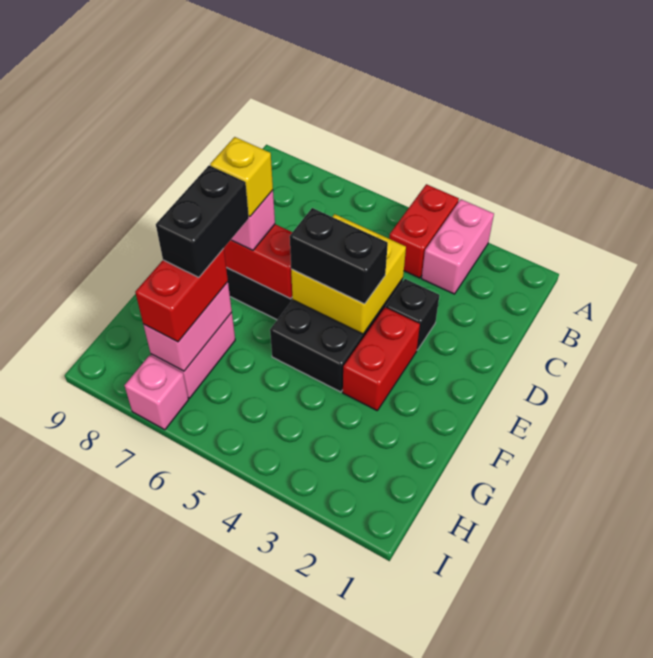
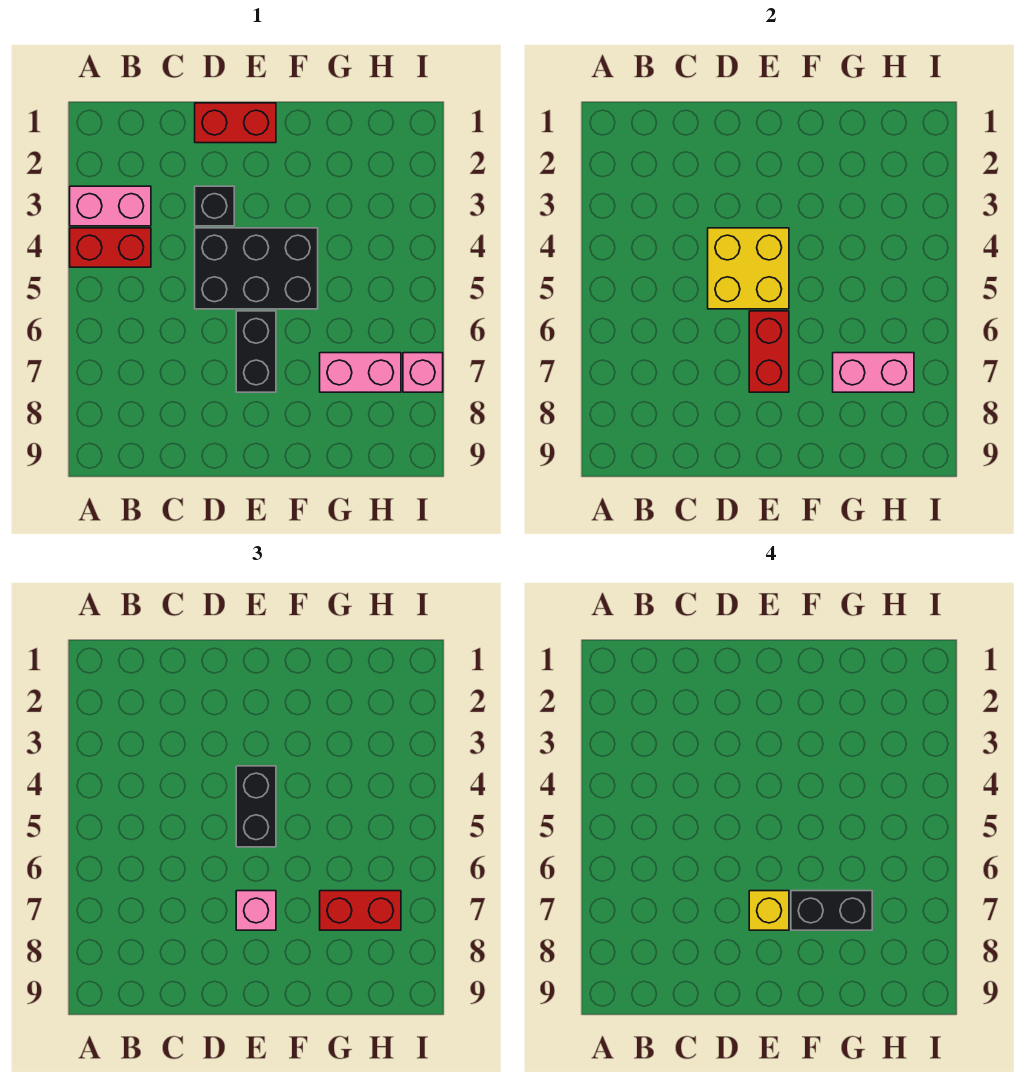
red 1x2 brick [343,307,420,410] -> red 1x2 brick moved to [195,103,276,143]

